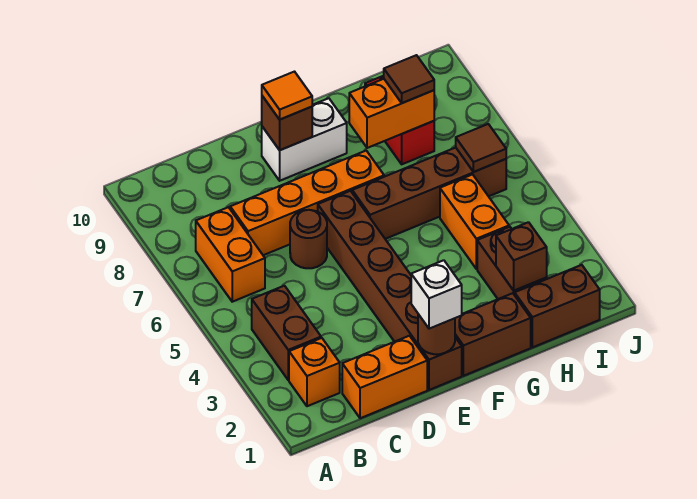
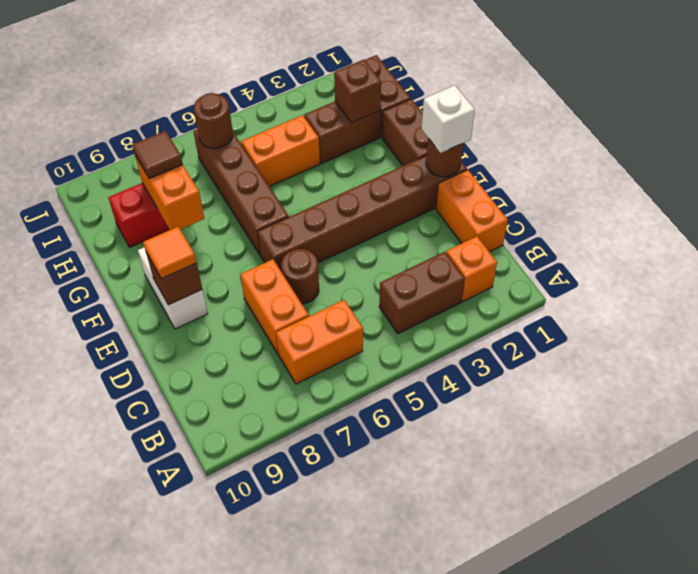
orange 1x4 brick [230,151,384,255] -> orange 1x2 brick [240,259,309,354]
brown 1x1 tile [456,124,506,172] -> brown 1x1 round brick [194,93,233,148]

